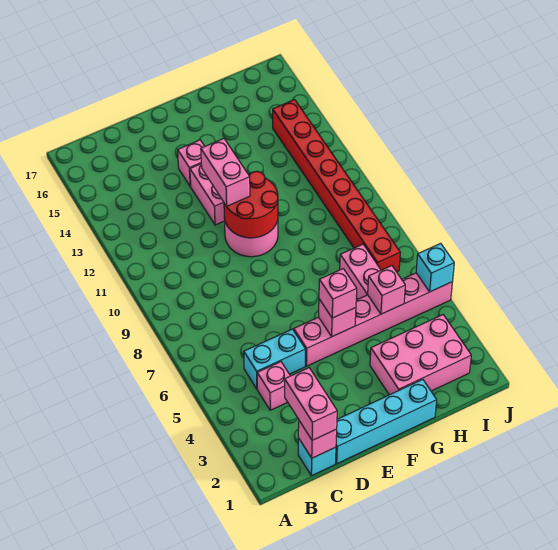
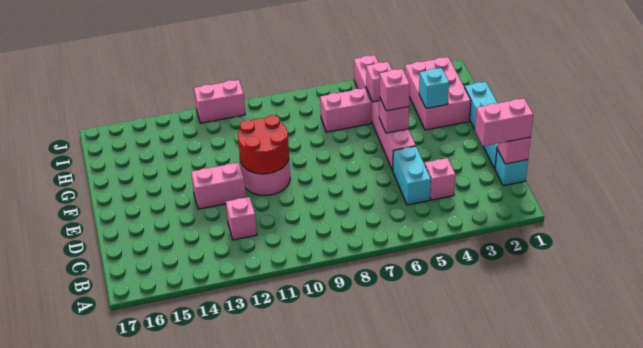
pink 1x2 brick [201,139,250,206] -> pink 1x2 brick moved to [194,80,245,123]
pink 1x1 brick [178,140,205,186] -> pink 1x1 brick moved to [226,197,257,240]
red 1x8 brick [273,100,400,272] -> none
cyan 1x1 brick [416,243,454,292] -> cyan 1x1 brick moved to [419,68,449,108]

